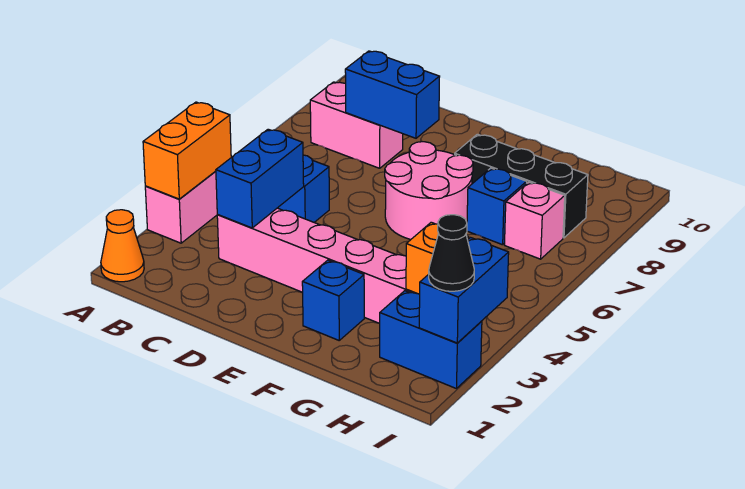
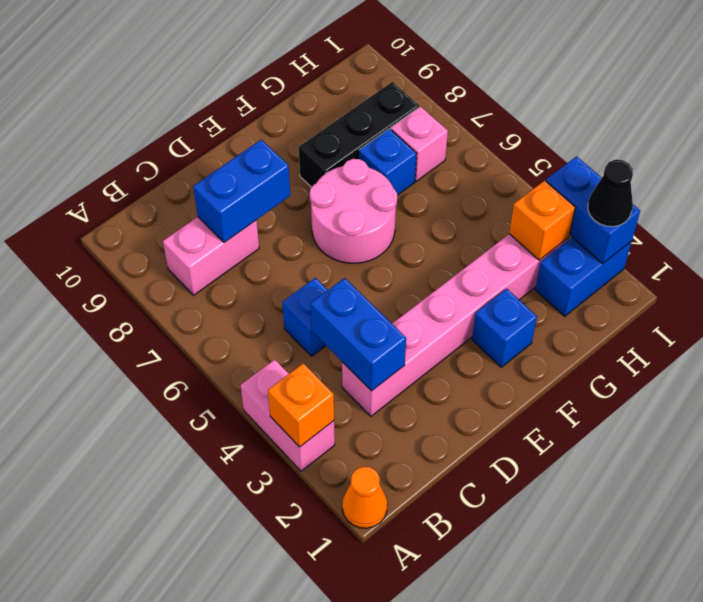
orange 1x2 brick [143,102,231,199] -> orange 1x1 brick [268,363,334,447]

